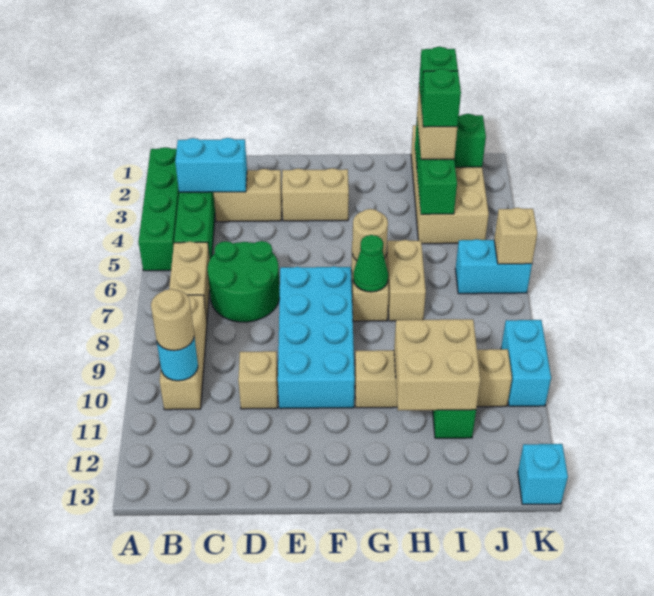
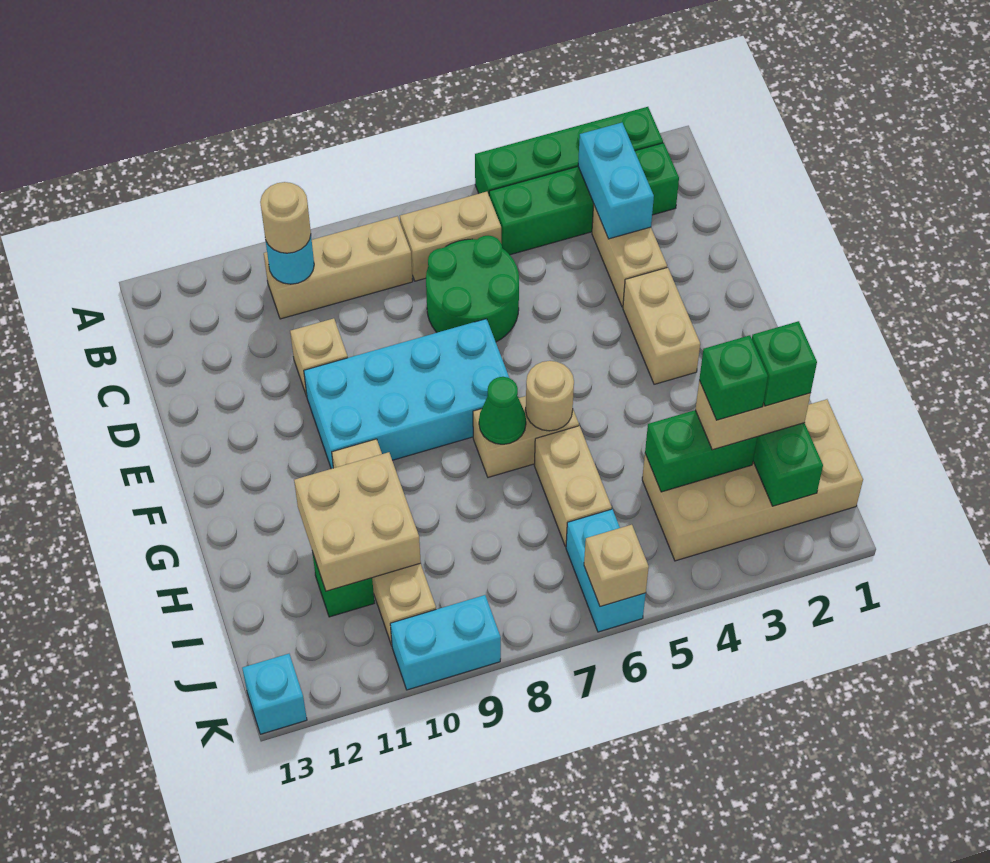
tan 1x2 brick [387,240,426,321] -> tan 1x2 brick turned to [534,426,612,547]

